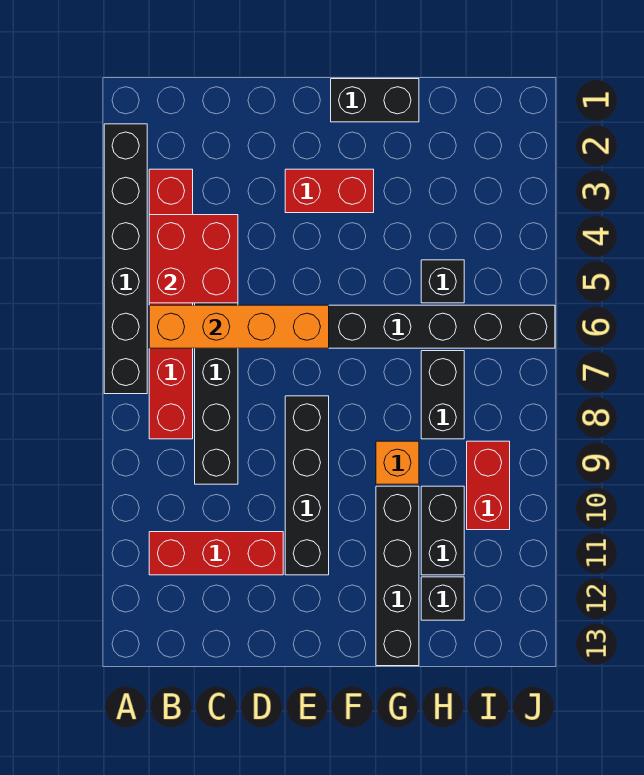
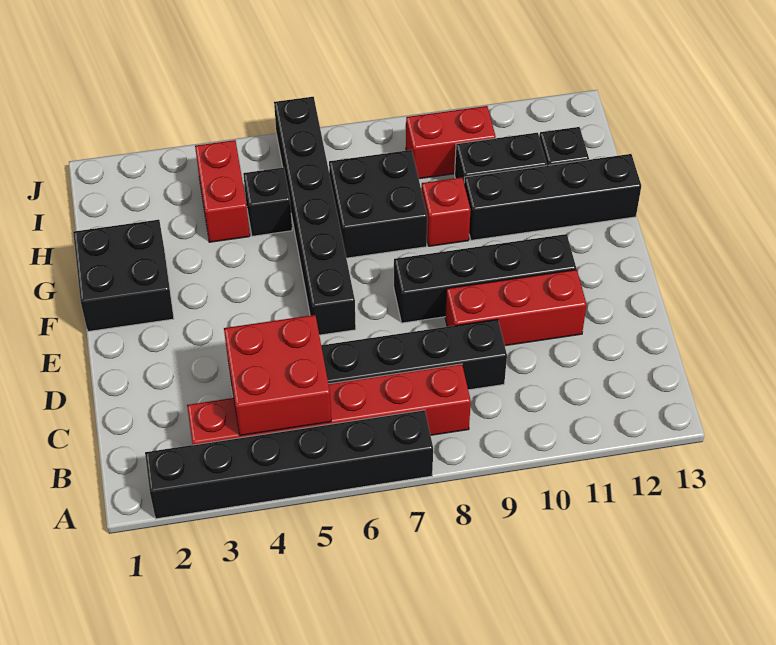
orange 1x4 brick [149,305,329,348] -> none
red 1x3 brick [149,532,283,575] -> red 1x3 brick turned to [445,270,587,346]
red 1x2 brick [285,169,374,213] -> red 1x2 brick moved to [195,140,250,242]
black 1x2 brick [331,79,419,122] -> black 2x2 brick [73,220,174,331]
orange 1x1 brick [376,441,419,484] -> red 1x1 brick [422,177,471,246]
black 1x2 brick [421,351,464,439] -> black 2x2 brick [329,150,427,258]

